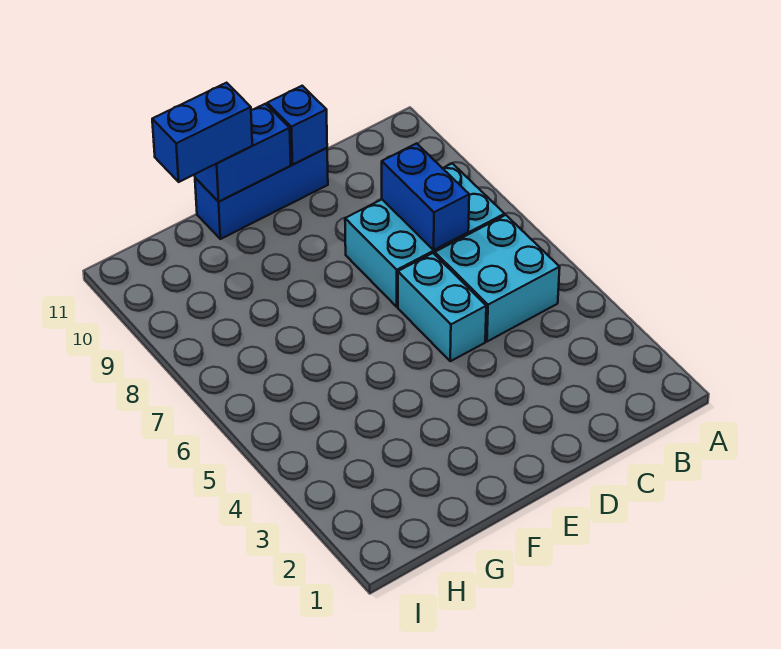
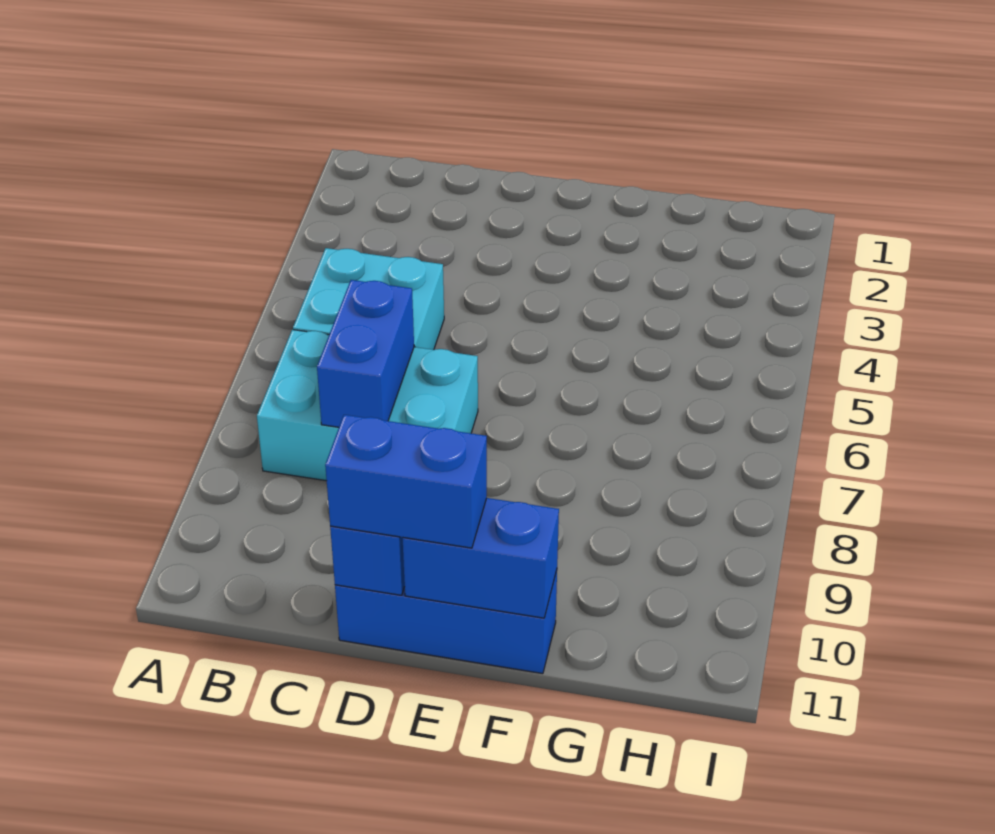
cyan 1x2 brick [398,253,486,361] -> none
blue 1x2 brick [152,83,252,182] -> blue 1x2 brick moved to [325,415,487,548]

